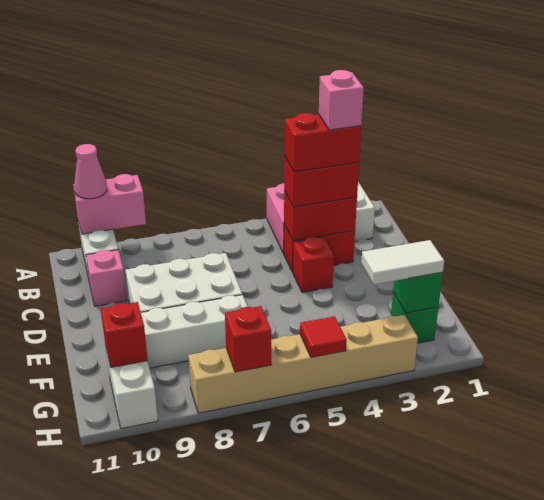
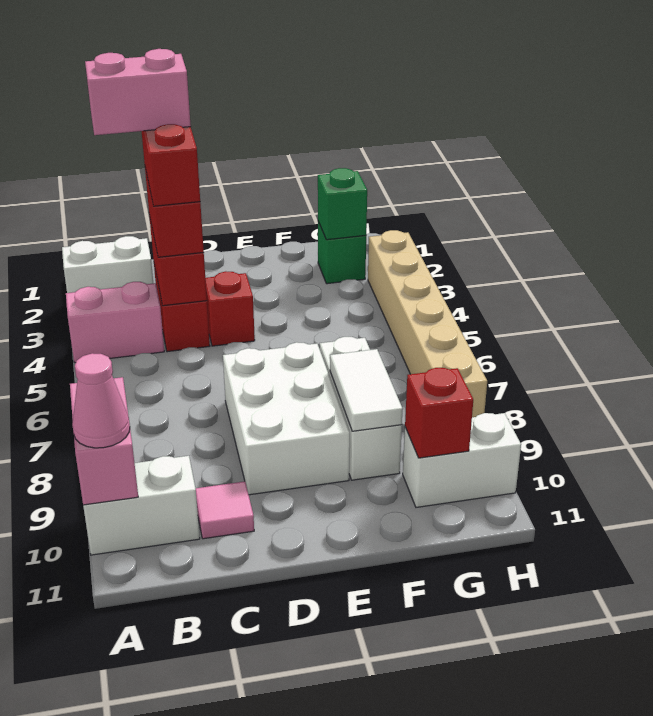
pink 1x1 brick [319,70,364,130] -> pink 1x2 brick [85,49,191,135]
pink 1x1 brick [86,250,127,306] -> pink 1x1 tile [196,481,254,539]
white 1x2 tile [361,240,444,284] -> white 1x2 tile moved to [330,349,403,431]
red 1x1 tile [300,316,347,357] -> none
red 1x1 brick [225,306,271,372] -> none

